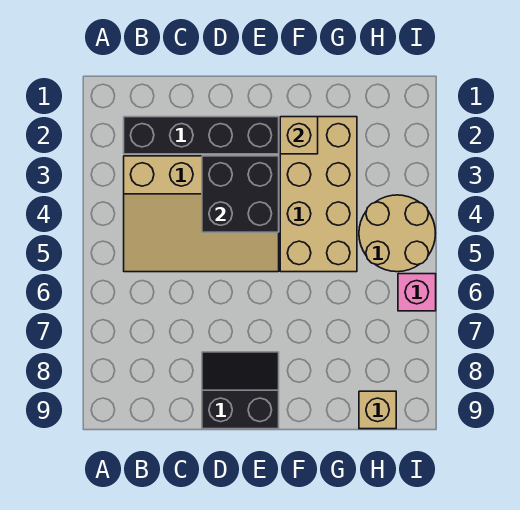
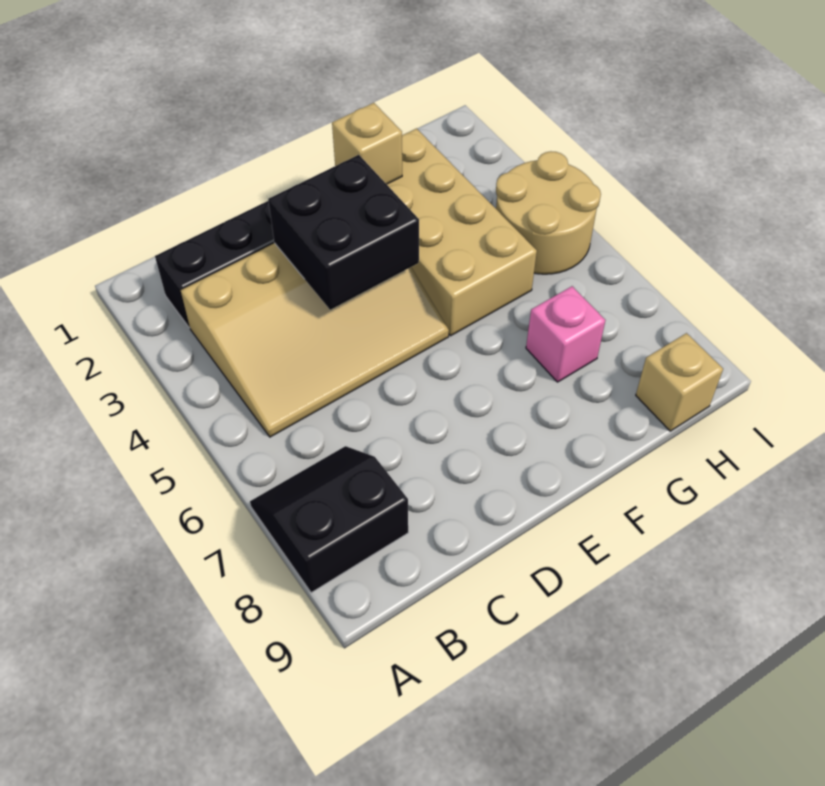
black 2x2 slope [202,352,279,429] -> black 2x2 slope moved to [250,446,408,593]
pink 1x1 brick [398,274,436,311] -> pink 1x1 brick moved to [526,286,605,382]

